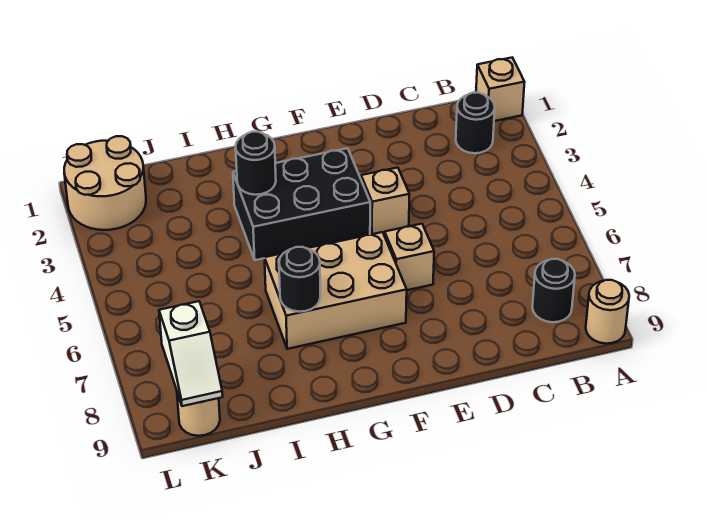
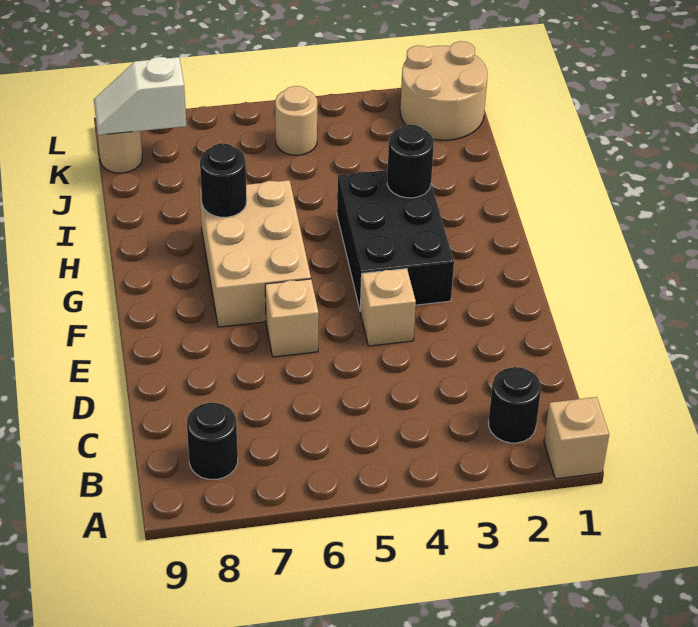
tan 1x1 round brick [586,280,629,344] -> tan 1x1 round brick moved to [275,86,317,155]

